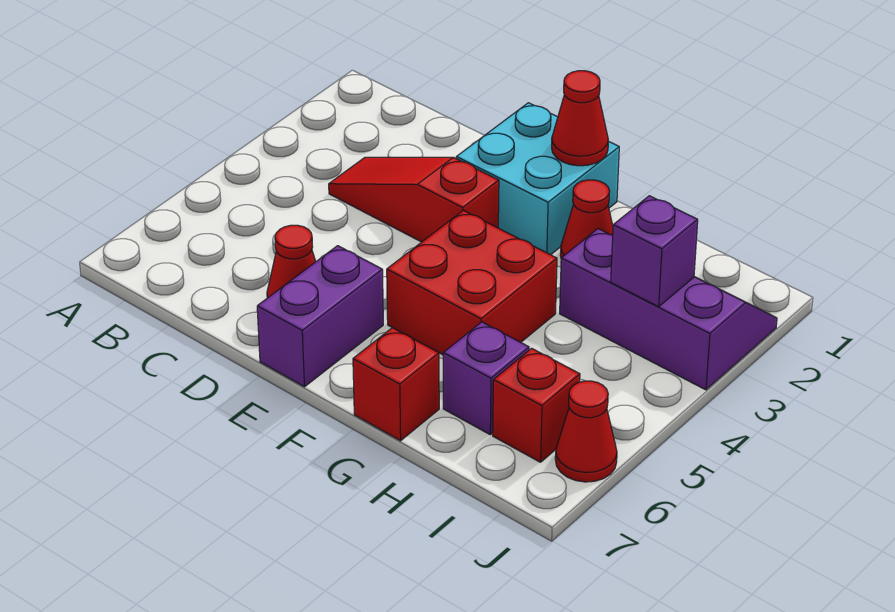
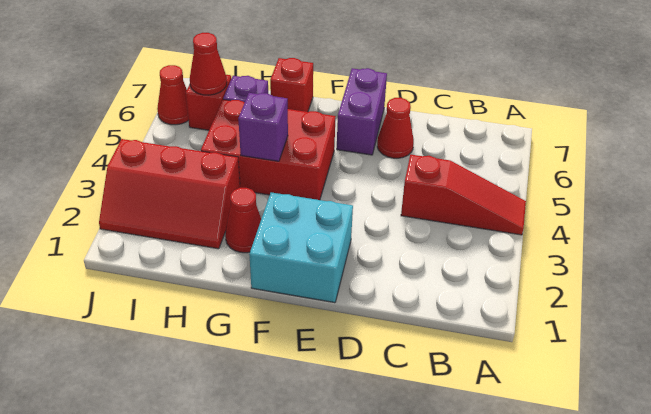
red 1x3 slope [329,157,499,242] -> red 1x3 slope moved to [401,155,526,235]
red 1x1 cone [552,71,608,166] -> red 1x1 cone moved to [190,33,227,95]
red 2x2 brick [387,210,557,355] -> red 2x3 brick [201,100,336,200]
purple 2x3 slope [560,229,777,390] -> red 2x3 slope [99,139,240,249]
purple 1x1 brick [611,196,698,307] -> purple 1x1 brick moved to [238,93,288,161]

